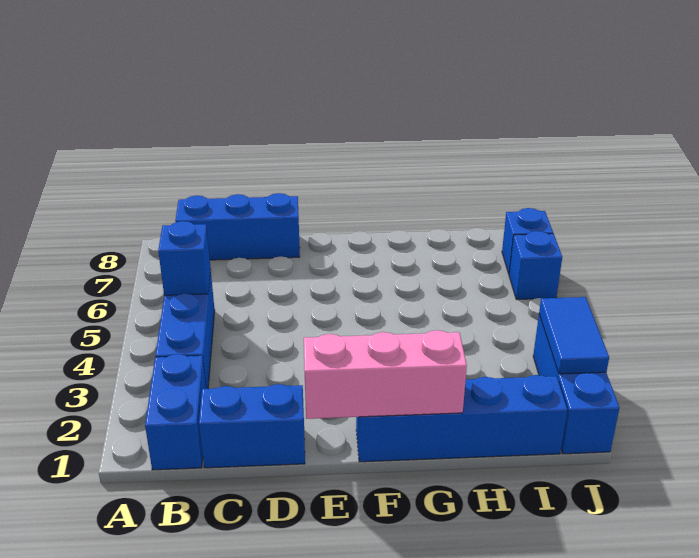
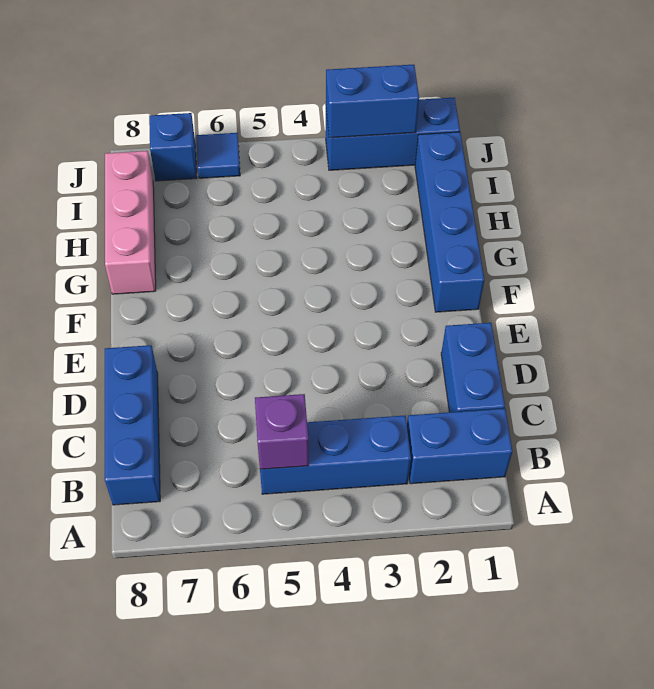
blue 1x1 brick [158,221,211,295] -> purple 1x1 brick [255,394,309,469]
pink 1x3 brick [304,330,467,419] -> pink 1x3 brick moved to [105,151,156,294]
blue 1x2 tile [539,297,609,374] -> blue 1x2 brick [326,65,419,138]
blue 1x1 brick [509,231,562,300] -> blue 1x1 tile [196,133,240,178]

